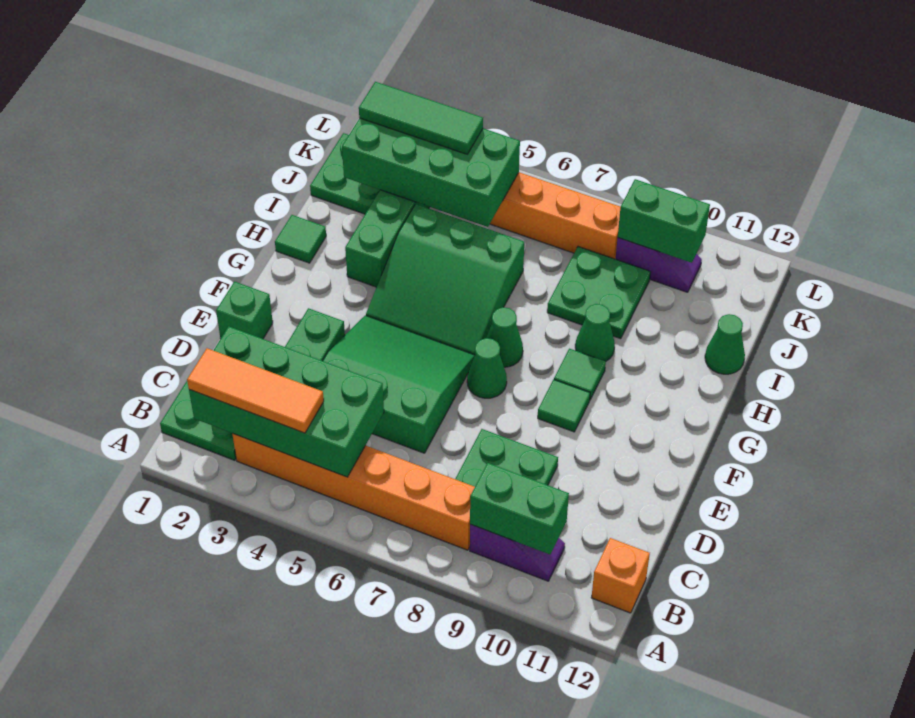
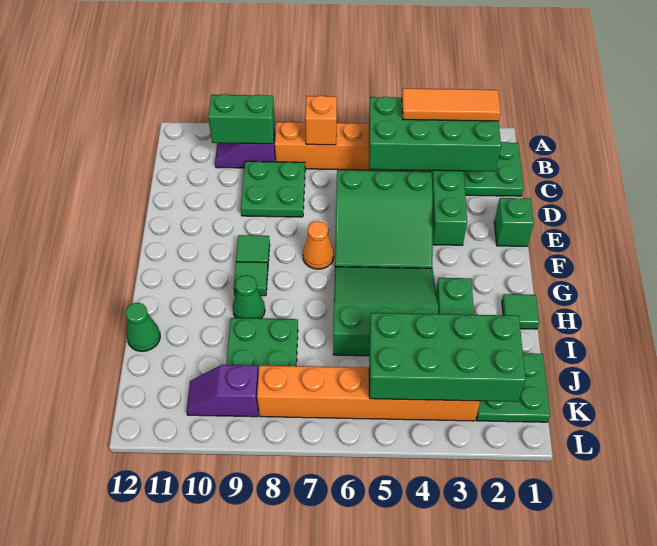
orange 1x1 brick [591,538,650,613] -> orange 1x1 brick moved to [305,96,337,145]
green 1x1 cone [467,338,507,398] -> orange 1x1 cone [303,221,334,269]
green 1x1 cone [487,307,523,367] -> none
green 1x3 tile [359,82,483,154] -> none
green 1x2 brick [618,179,710,263] -> none

